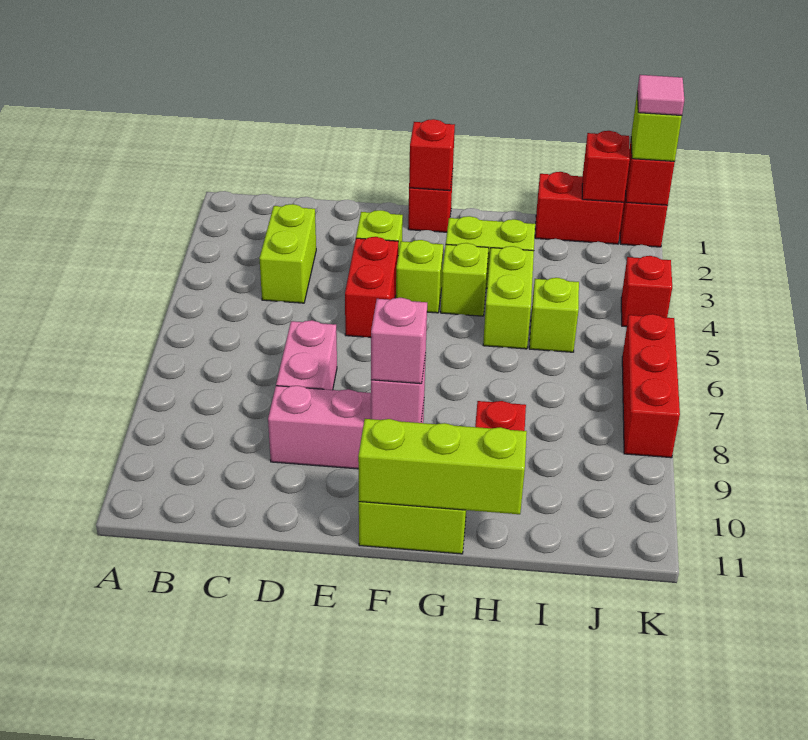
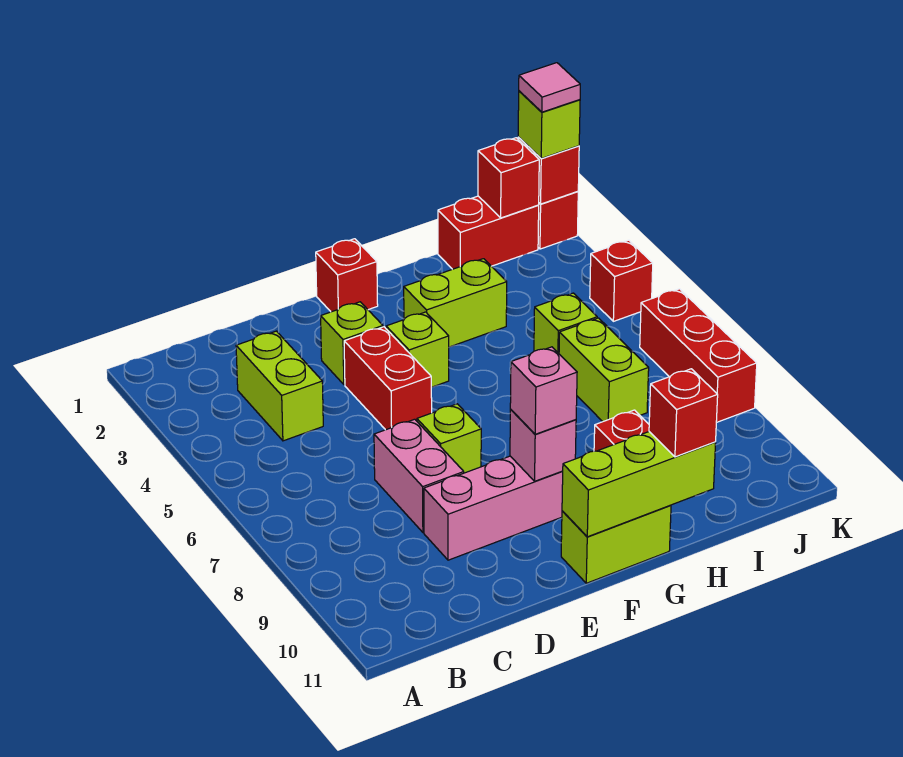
red 1x1 brick [409,119,455,191] -> red 1x1 brick moved to [649,369,718,457]
lime 1x1 brick [441,243,488,316] -> lime 1x1 brick moved to [417,404,481,473]
lime 1x2 brick [483,246,534,349] -> lime 1x2 brick moved to [559,318,649,422]

